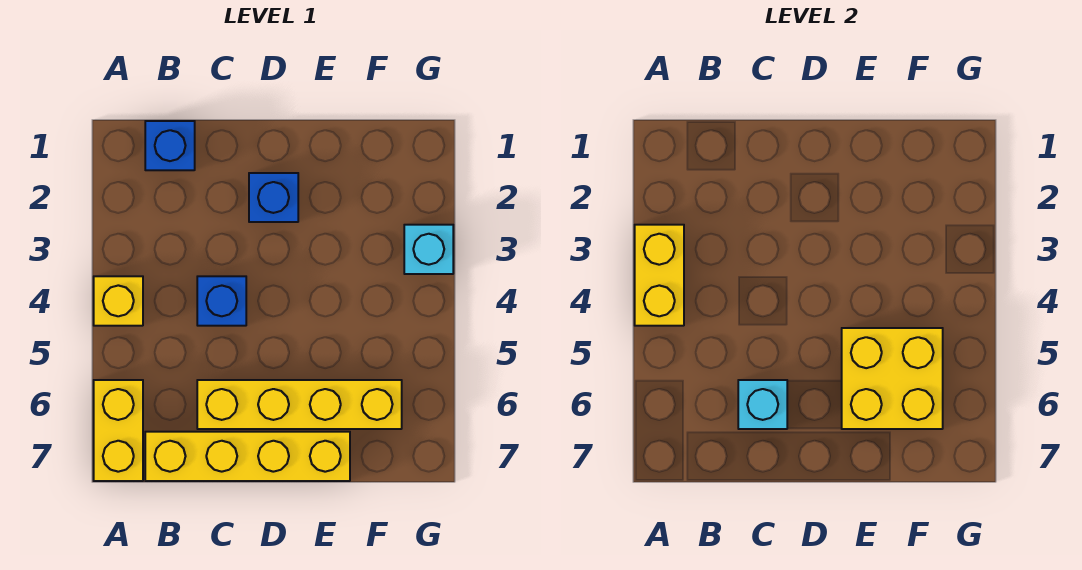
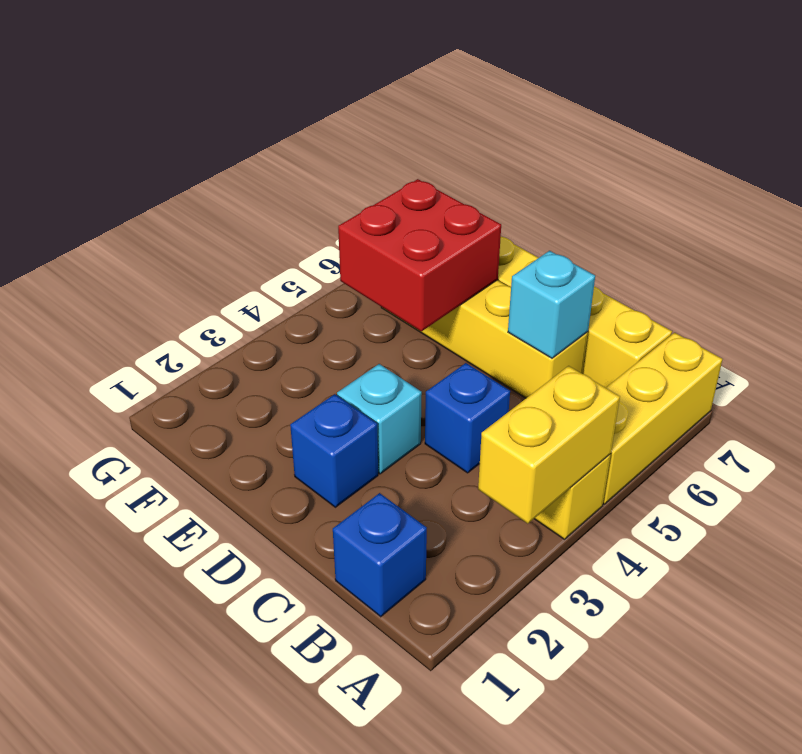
yellow 1x2 brick [94,380,143,481] -> yellow 1x3 brick [603,333,723,504]
yellow 2x2 brick [842,328,943,429] -> red 2x2 brick [338,179,501,331]
cyan 1x1 brick [404,225,453,274] -> cyan 1x1 brick moved to [337,364,422,474]

